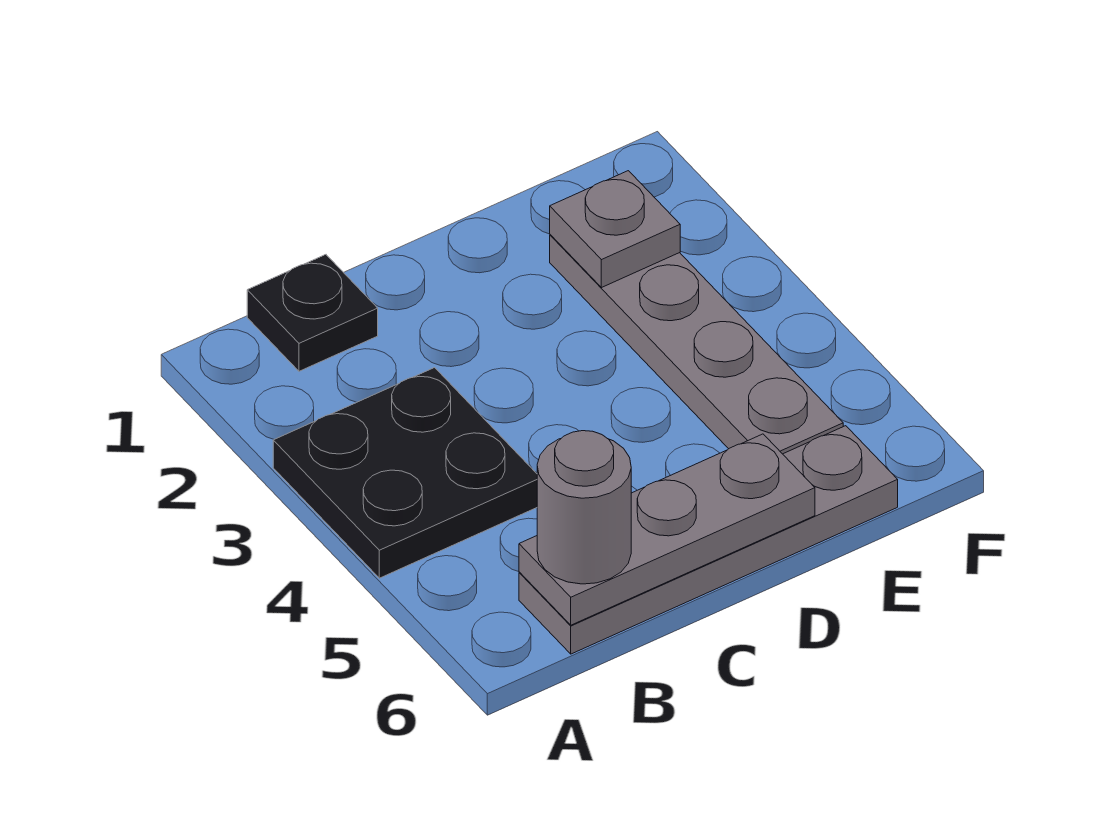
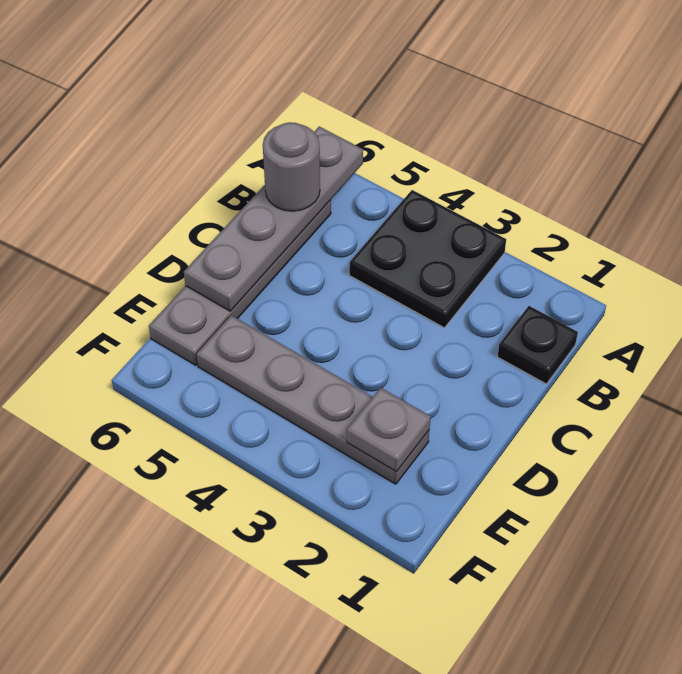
grey 1x3 plate [519,434,815,625] -> grey 1x4 plate [184,127,363,311]

